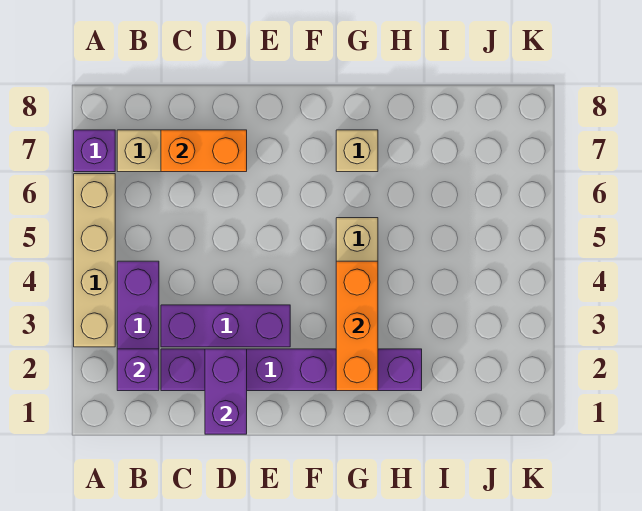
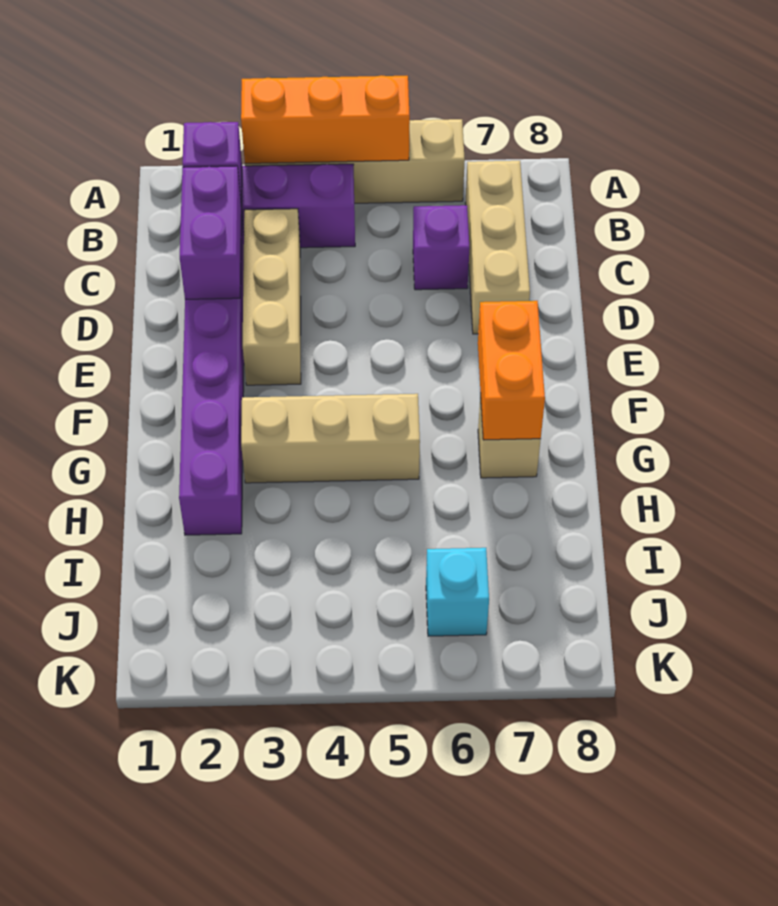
purple 1x1 brick [74,130,115,172] -> purple 1x1 brick moved to [413,205,470,290]
purple 1x3 brick [161,305,290,347] -> tan 1x3 brick [243,209,301,385]
orange 1x2 brick [161,130,247,172] -> orange 1x2 brick moved to [478,301,545,440]
purple 1x2 brick [205,349,247,434] -> purple 1x2 brick turned to [180,166,242,299]
orange 1x3 brick [336,261,378,391] -> orange 1x3 brick moved to [241,75,410,163]
none -> cyan 1x1 brick [426,548,489,636]

